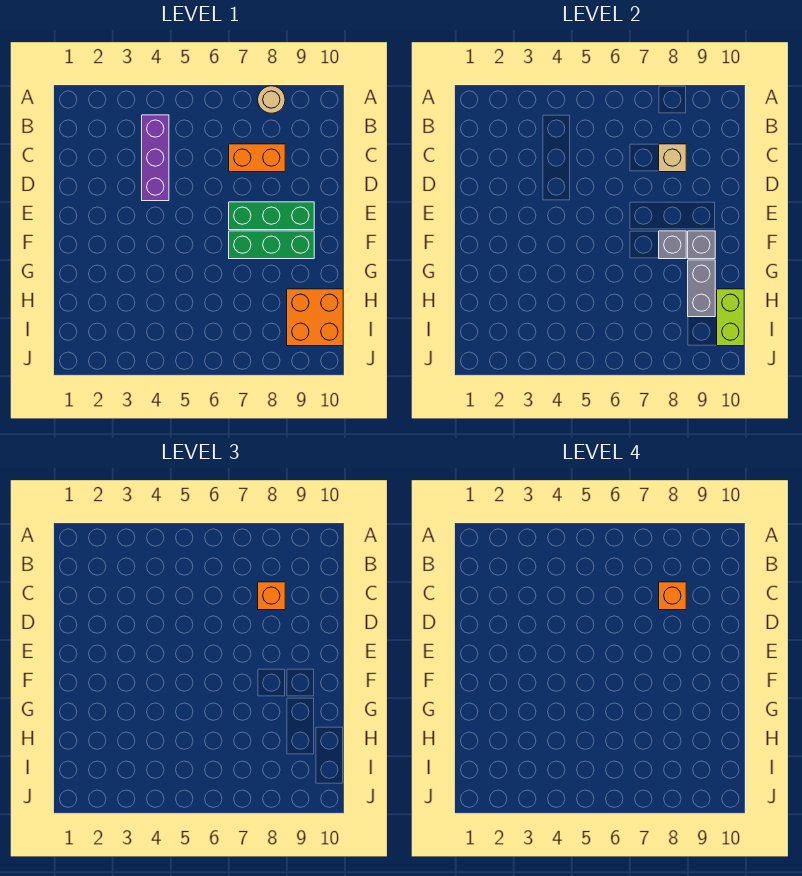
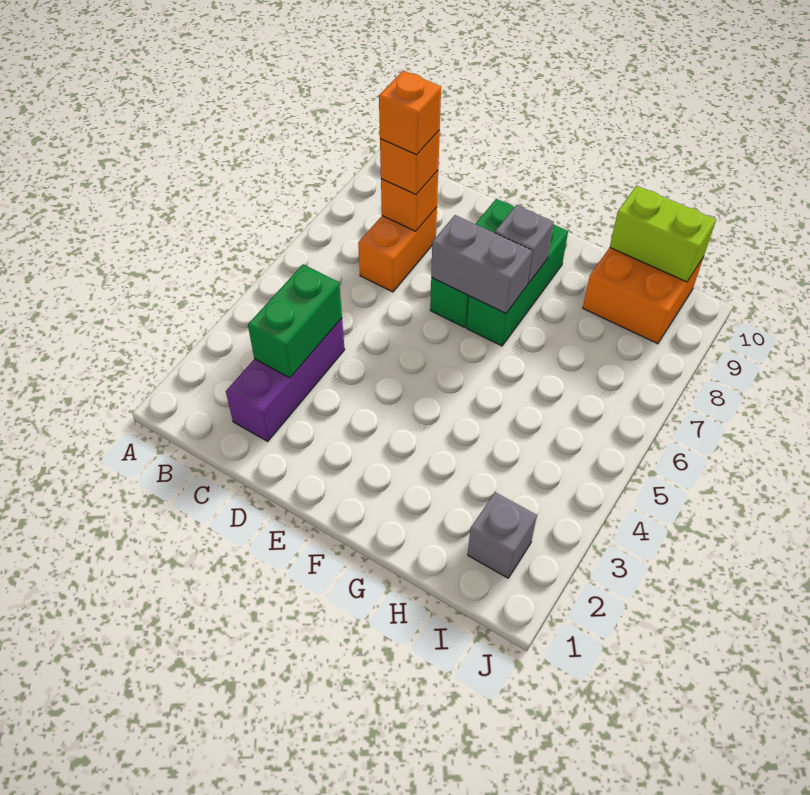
tan 1x1 round brick [258,86,285,113] -> none
purple 1x3 brick [142,115,169,201] -> purple 1x3 brick turned to [226,318,345,441]
none -> green 1x2 brick [248,264,342,378]
tan 1x1 brick [659,144,686,172] -> orange 1x1 brick [381,171,438,231]
grey 1x1 brick [688,231,715,259] -> grey 1x1 brick moved to [468,492,537,578]
grey 1x2 brick [688,260,715,317] -> grey 1x2 brick moved to [431,215,532,313]

